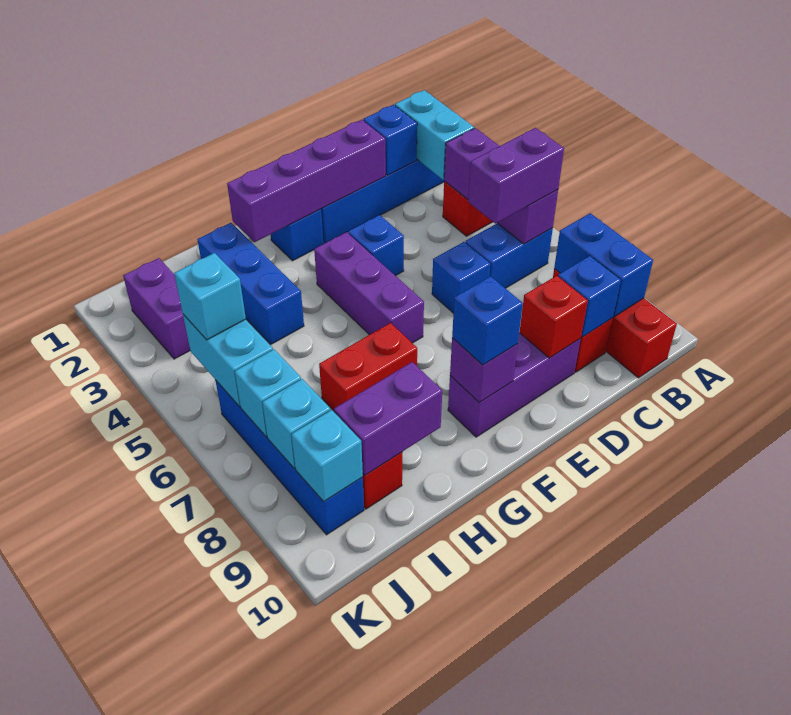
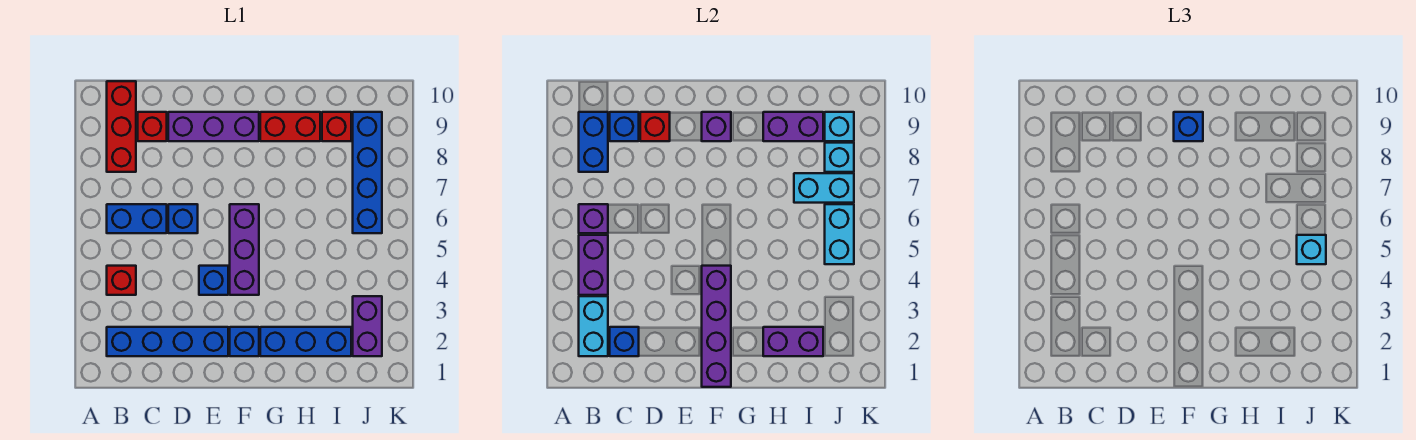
purple 1x2 brick [468,128,564,224] -> purple 1x2 brick moved to [763,327,823,356]
purple 1x4 brick [227,120,386,242] -> purple 1x4 brick turned to [702,266,731,387]
red 1x2 brick [319,323,417,411] -> red 1x2 brick moved to [260,112,320,141]
blue 1x3 brick [197,223,304,344] -> blue 1x3 brick turned to [260,327,351,356]
cyan 1x1 brick [235,350,301,437] -> cyan 1x2 brick [794,173,854,203]

